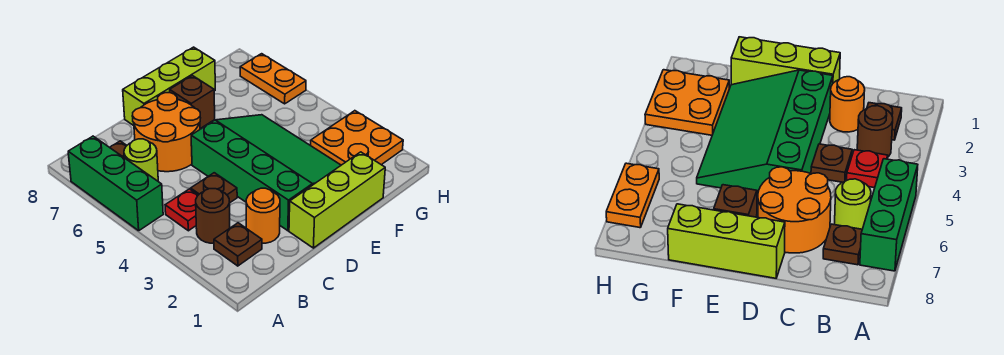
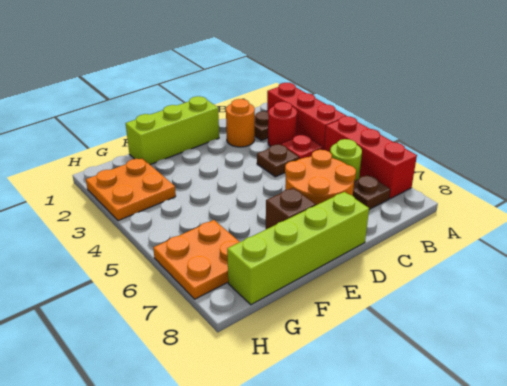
none -> red 1x3 brick [267,83,346,150]
green 1x3 brick [68,136,163,231] -> red 1x3 brick [324,116,417,199]
brown 1x1 round brick [196,189,230,243] -> red 1x1 round brick [268,102,297,147]
green 3x4 slope [191,115,341,231] -> none
lime 1x3 brick [123,47,215,126] -> lime 1x4 brick [227,192,369,305]
orange 1x2 plate [240,54,306,104] -> orange 2x2 plate [153,220,239,299]

